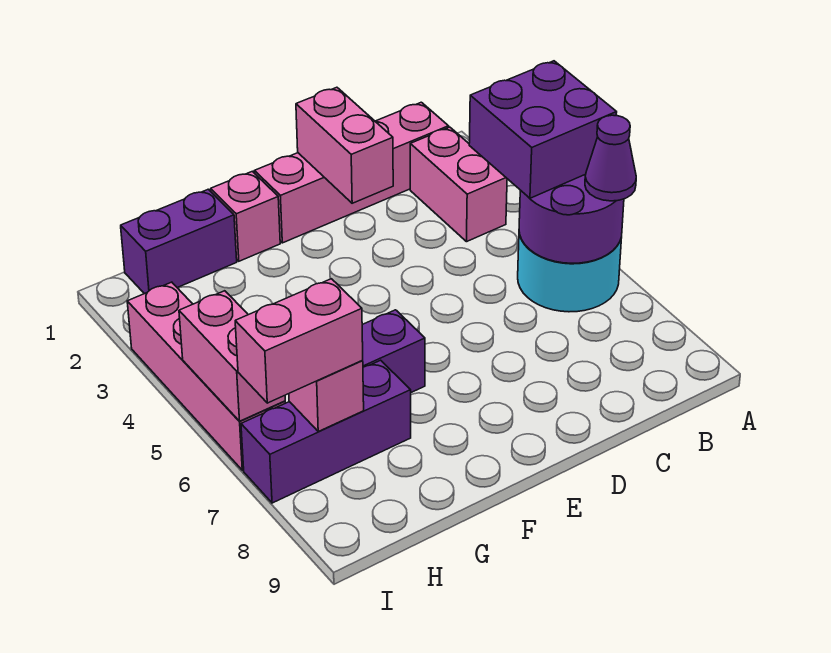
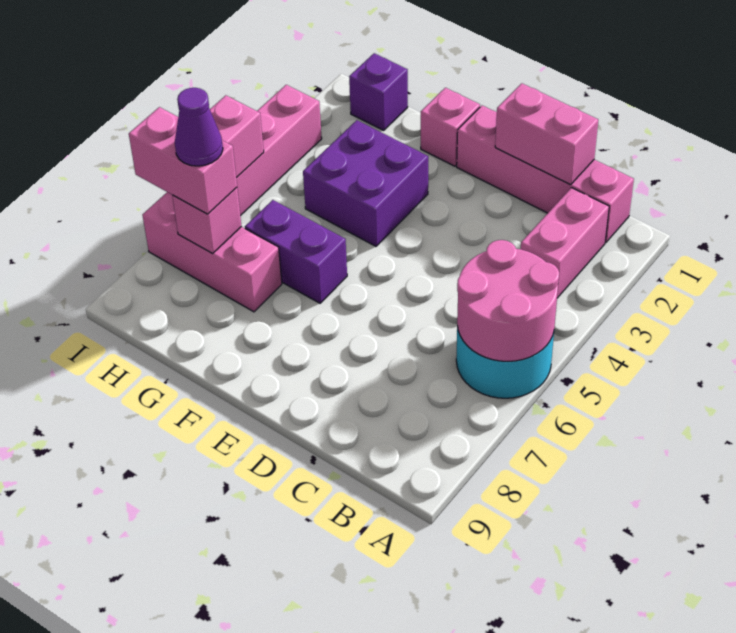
purple 2x2 brick [469,61,617,198] -> purple 2x2 brick moved to [303,120,428,246]
purple 2x2 round brick [519,174,624,263] -> pink 2x2 round brick [457,240,559,361]
purple 1x1 cone [585,115,636,201] -> purple 1x1 cone moved to [175,88,223,166]
pink 1x2 brick [296,87,393,203] -> pink 1x2 brick turned to [495,83,598,185]
purple 1x2 brick [121,189,237,294] -> purple 1x1 brick [349,53,408,130]
purple 1x3 brick [241,360,411,503] -> pink 1x3 brick [143,192,282,312]

